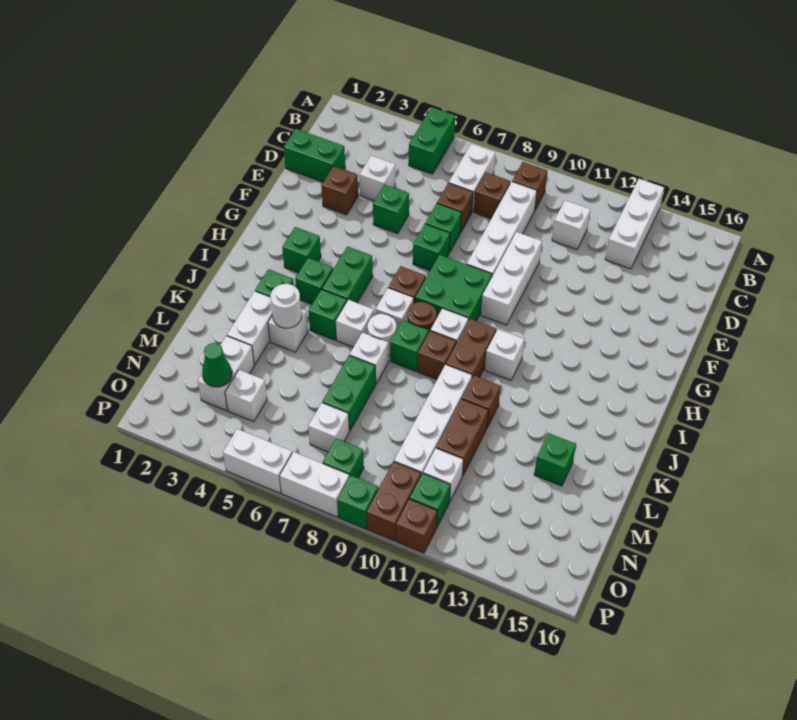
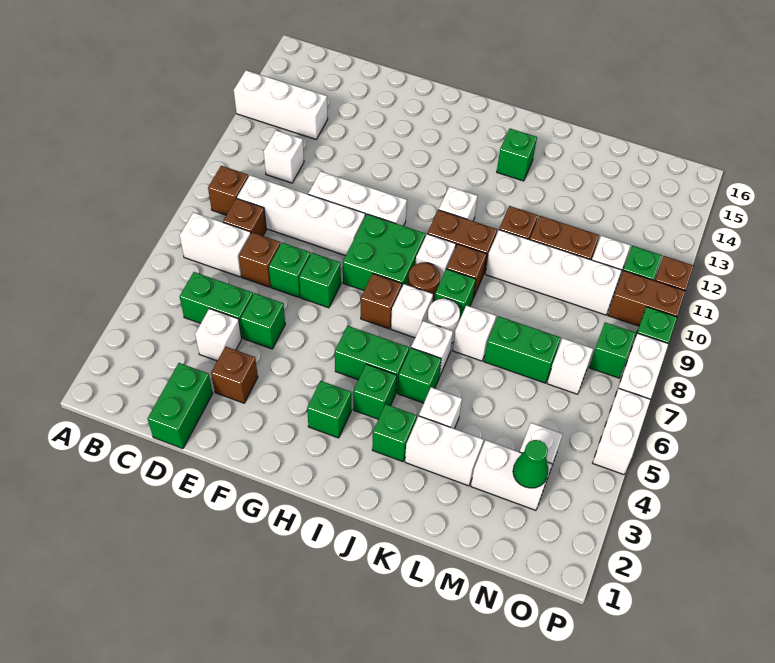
green 1x2 brick [409,107,455,174] -> green 1x2 brick moved to [180,272,253,338]
white 1x1 round brick [271,284,301,328] -> none
green 1x1 brick [534,433,576,486] -> green 1x1 brick moved to [497,129,537,181]

